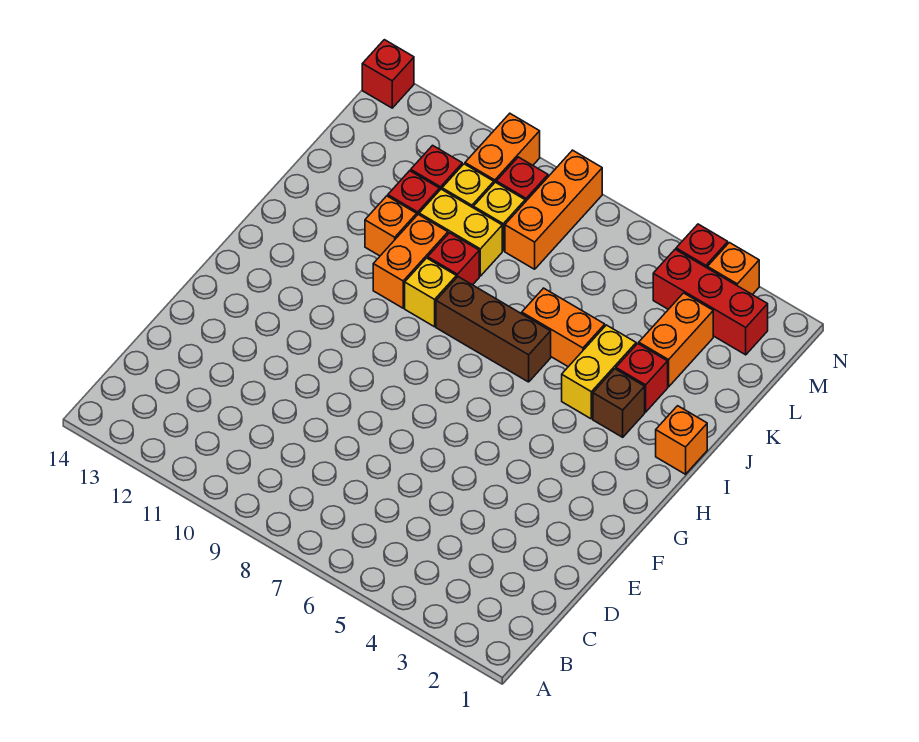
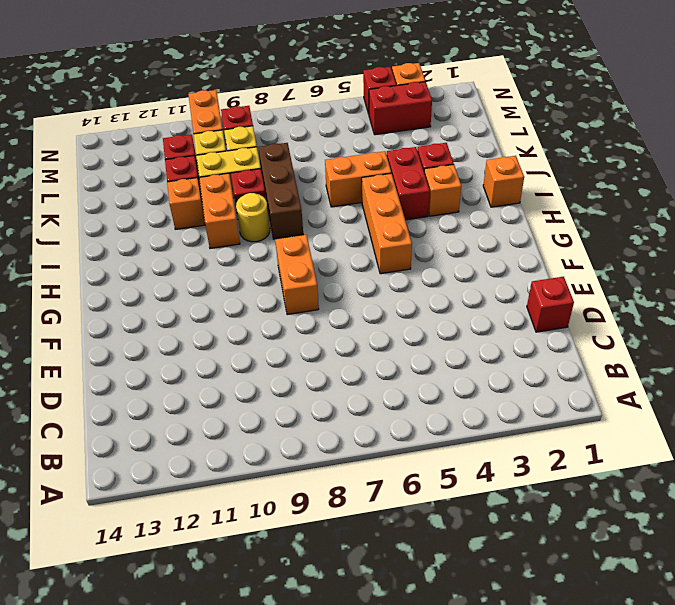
brown 1x1 brick [593,369,645,437] -> orange 1x1 brick [424,165,461,216]
yellow 1x2 brick [562,325,636,419] -> red 1x2 brick [387,147,430,220]
brown 1x3 brick [436,277,551,382] -> brown 1x3 brick turned to [258,143,303,239]
yellow 1x1 brick [405,258,456,327] -> yellow 1x1 round brick [236,193,270,242]
orange 1x2 brick [639,293,713,387] -> orange 1x2 brick moved to [275,235,319,315]
orange 1x3 brick [505,150,602,269] -> orange 1x3 brick moved to [362,173,412,274]
red 1x3 brick [653,249,768,355] -> red 1x2 brick [369,82,432,135]
red 1x1 brick [362,40,414,108] -> red 1x1 brick moved to [527,277,574,332]

